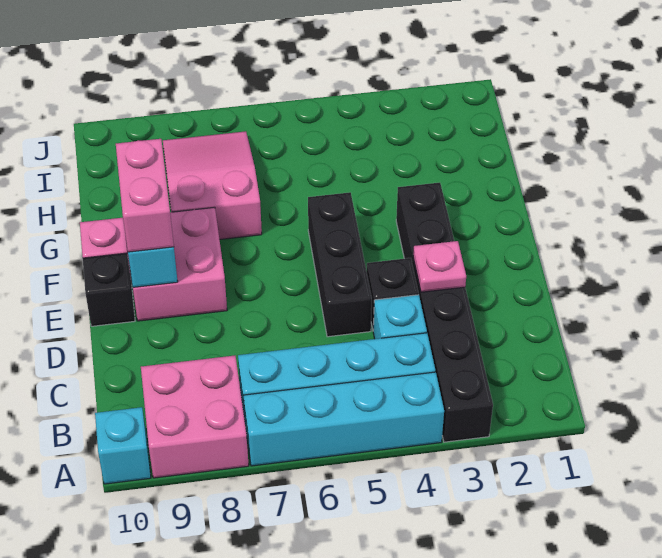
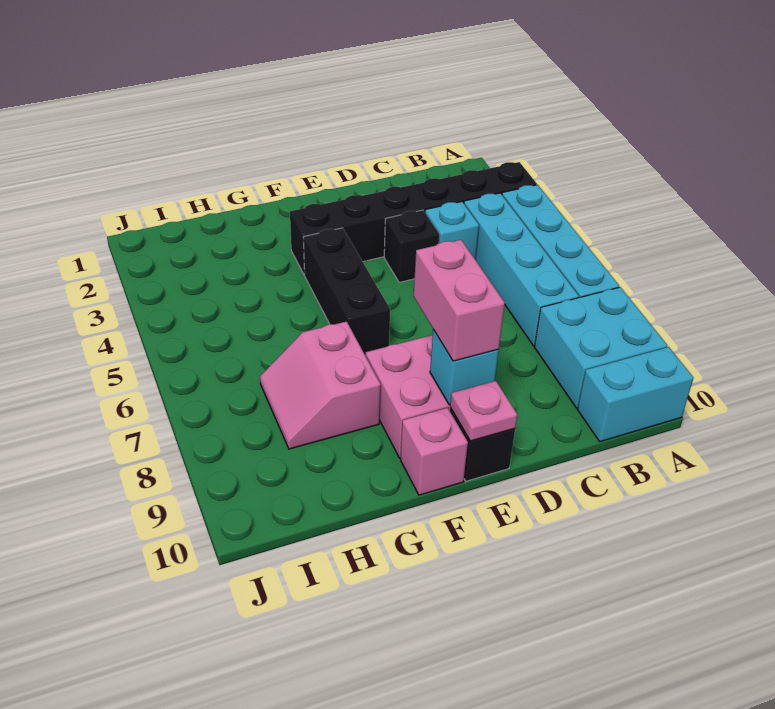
pink 2x2 brick [141,356,249,478] -> cyan 2x2 brick [535,287,667,408]
cyan 1x1 brick [95,407,151,484] -> cyan 1x2 brick [578,347,693,442]
pink 1x1 plate [413,241,466,292] -> pink 1x1 plate moved to [450,381,517,441]
black 1x3 brick [308,192,372,337] -> black 1x3 brick turned to [303,228,390,355]
pink 1x2 brick [116,139,174,252] -> pink 1x2 brick turned to [414,240,505,361]
pink 2x3 slope [163,131,262,240] -> pink 2x2 slope [260,321,381,449]

